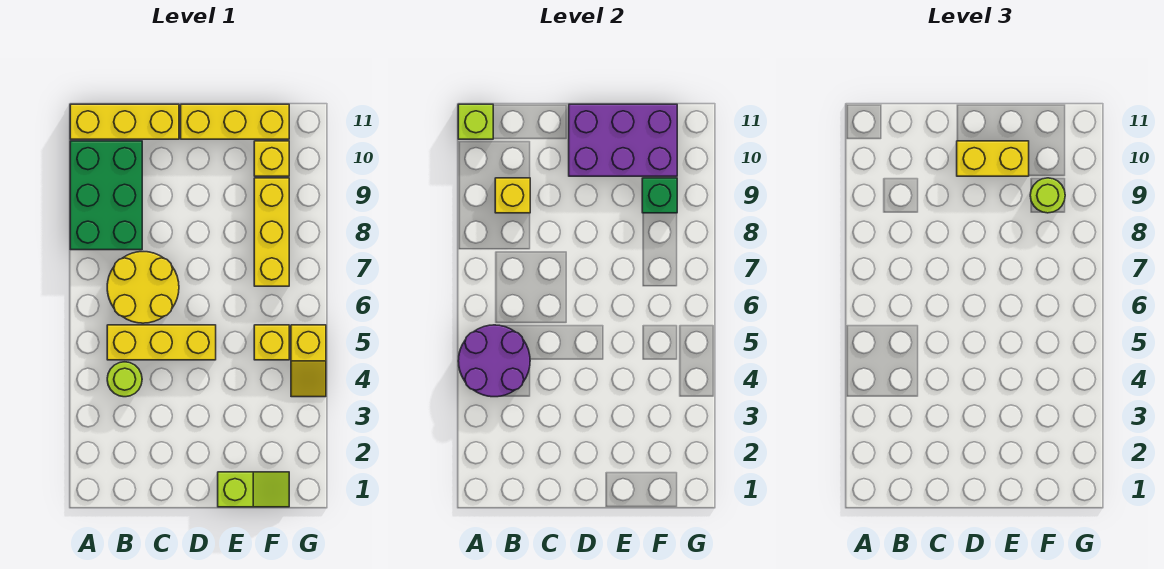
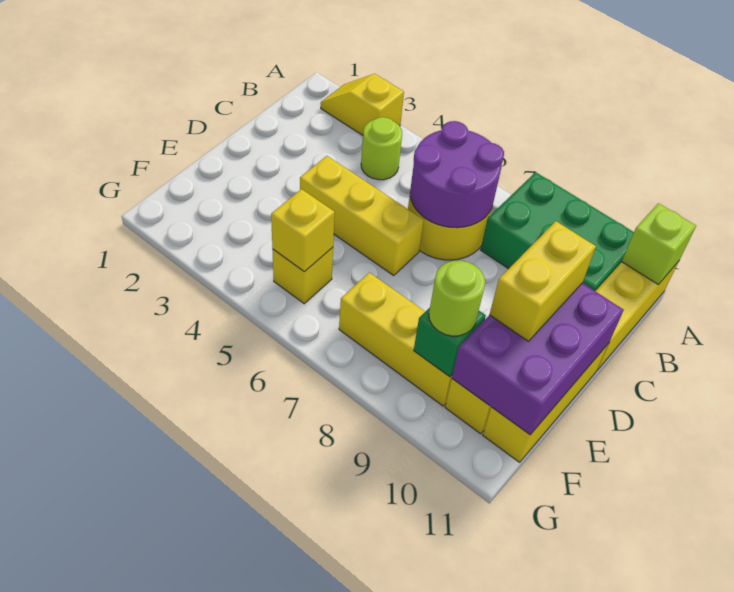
purple 2x2 round brick [458,325,530,397] -> purple 2x2 round brick moved to [410,121,504,228]
yellow 1x3 brick [107,325,216,360] -> yellow 1x3 brick turned to [300,156,424,275]
yellow 1x1 brick [495,178,530,213] -> yellow 1x1 brick moved to [271,189,335,272]
lime 1x2 slope [218,472,289,507] -> none
yellow 1x2 slope [291,325,326,397] -> yellow 1x2 slope moved to [321,74,404,135]

